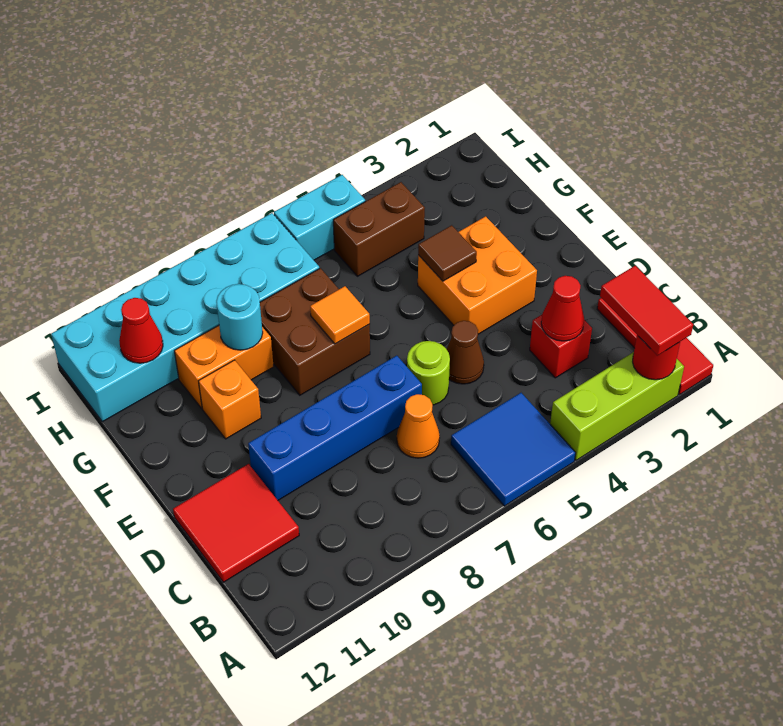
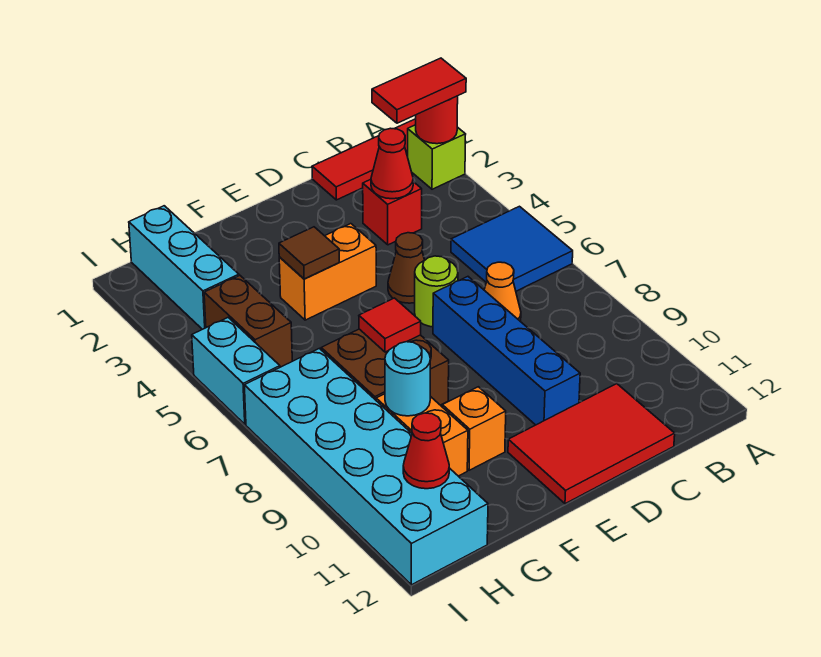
lime 1x3 brick [550,352,684,460] -> lime 1x1 brick [408,125,466,189]
red 2x2 tile [173,464,299,582] -> red 2x3 tile [508,384,675,504]
orange 2x2 brick [418,216,537,334] -> orange 1x2 brick [279,224,376,320]
orange 1x1 tile [310,286,370,344] -> red 1x1 tile [359,298,421,352]
none -> cyan 1x3 brick [129,206,239,329]

